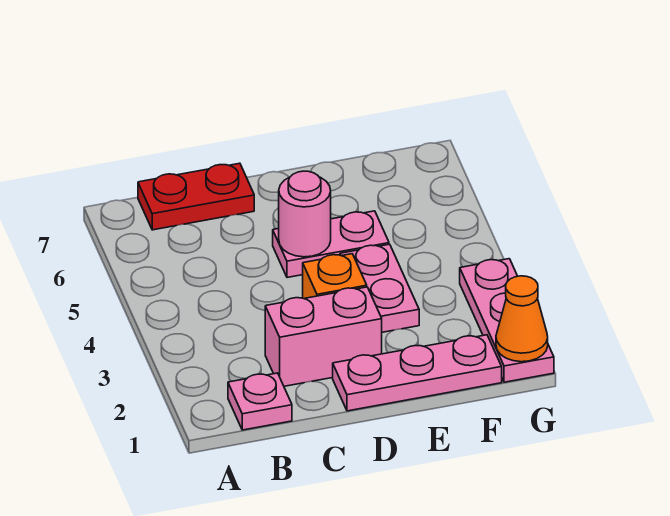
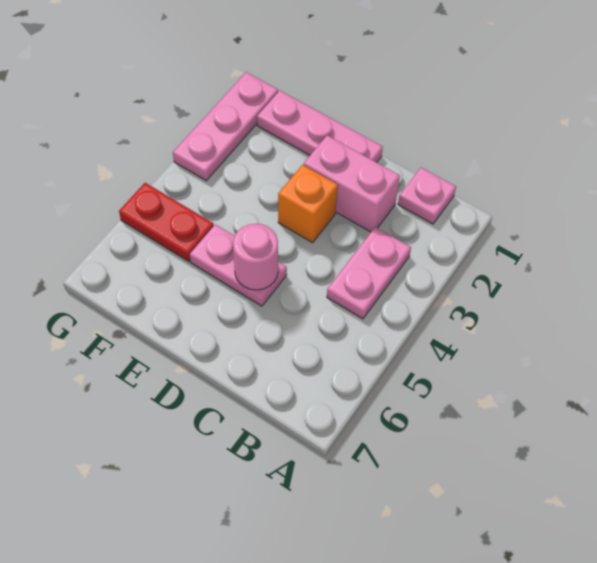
red 1x2 plate [138,163,254,230] -> red 1x2 plate moved to [119,183,214,261]
pink 1x2 plate [340,244,419,332] -> pink 1x2 plate moved to [327,227,411,319]
orange 1x1 cone [496,276,548,362] -> none

